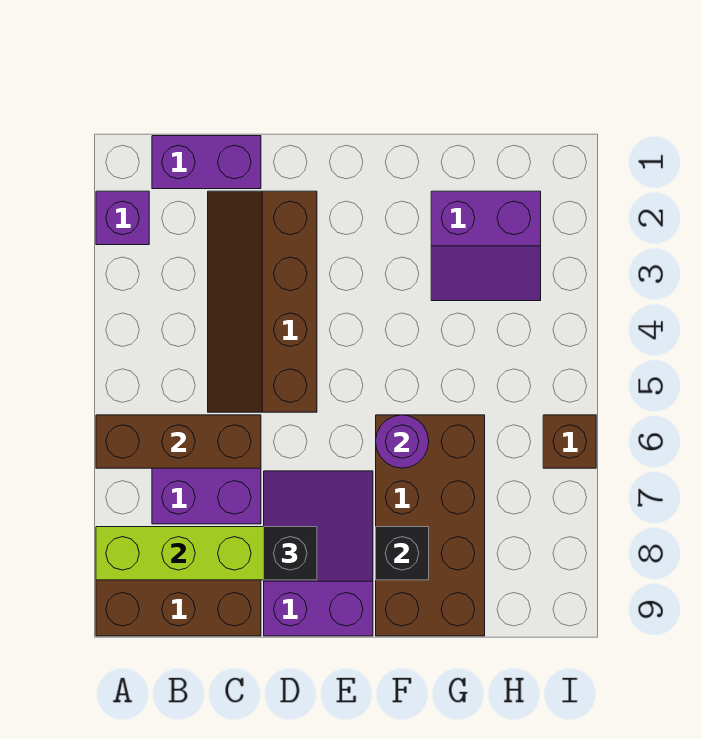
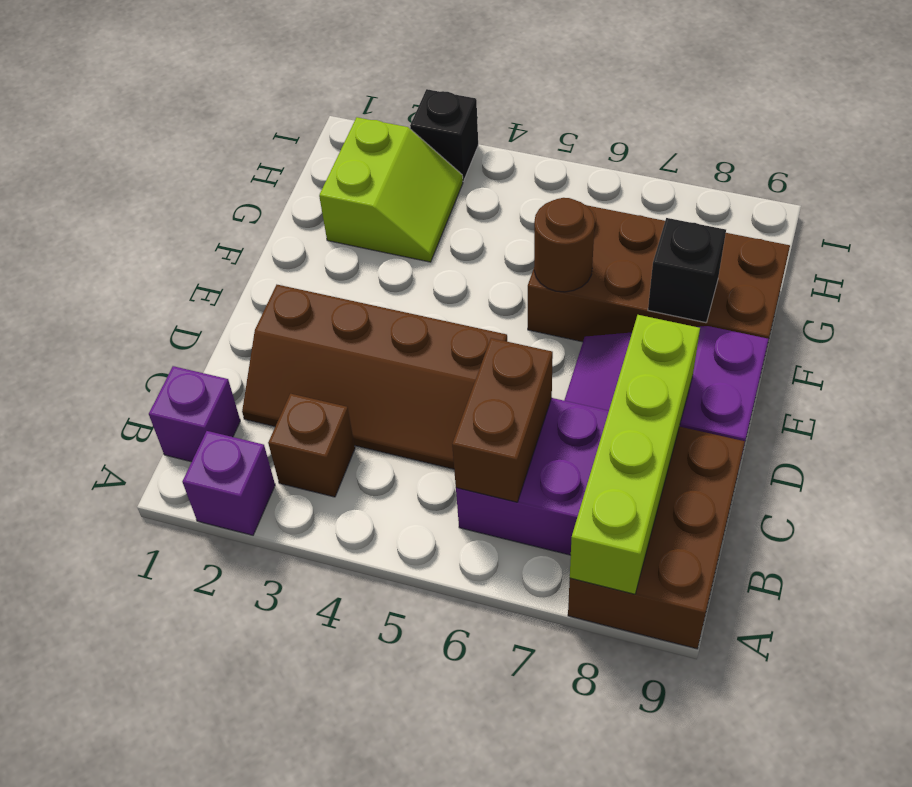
brown 1x3 brick [96,415,261,468] -> brown 1x2 brick [452,338,553,502]
purple 1x2 brick [152,136,261,189] -> purple 1x1 brick [149,366,240,462]
black 1x1 brick [264,527,317,580] -> black 1x1 brick moved to [410,89,478,181]
purple 1x1 round brick [376,415,429,468] -> brown 1x1 round brick [534,198,595,292]
purple 2x2 slope [431,191,541,301] -> lime 2x2 slope [319,117,463,262]
brown 1x1 brick [543,415,596,468] -> brown 1x1 brick moved to [268,394,355,497]

